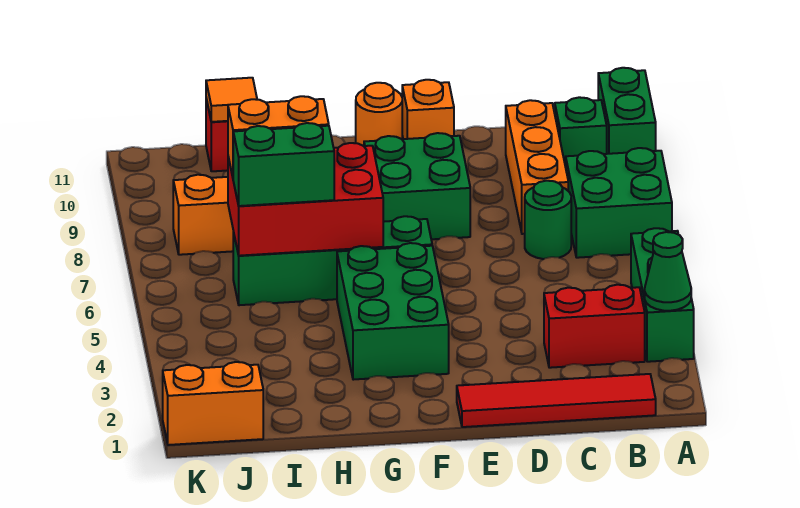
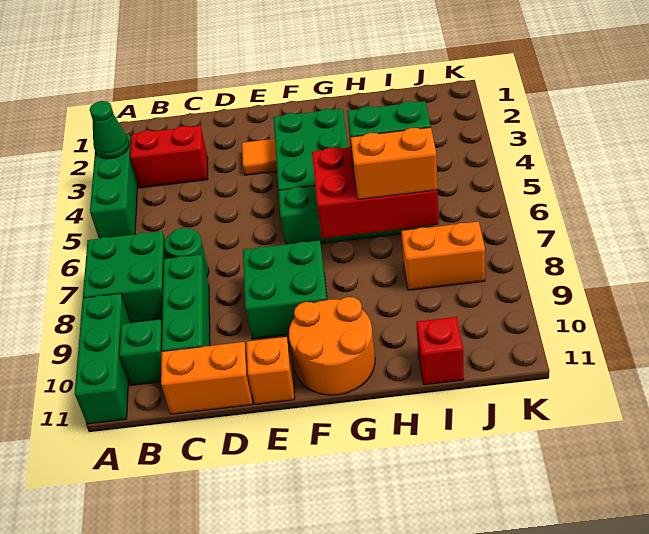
green 1x2 brick [598,68,656,154] -> green 1x3 brick [75,293,130,424]
red 1x4 tile [457,374,656,427] -> none
orange 1x3 brick [506,100,568,234] -> green 1x3 brick [162,255,210,351]
orange 1x1 round brick [356,83,402,146] -> orange 2x2 round brick [289,297,375,395]
orange 1x1 tile [206,78,257,122] -> orange 1x1 tile moved to [242,139,277,175]
orange 1x2 brick [163,362,263,445] -> orange 1x2 brick moved to [161,342,253,414]

